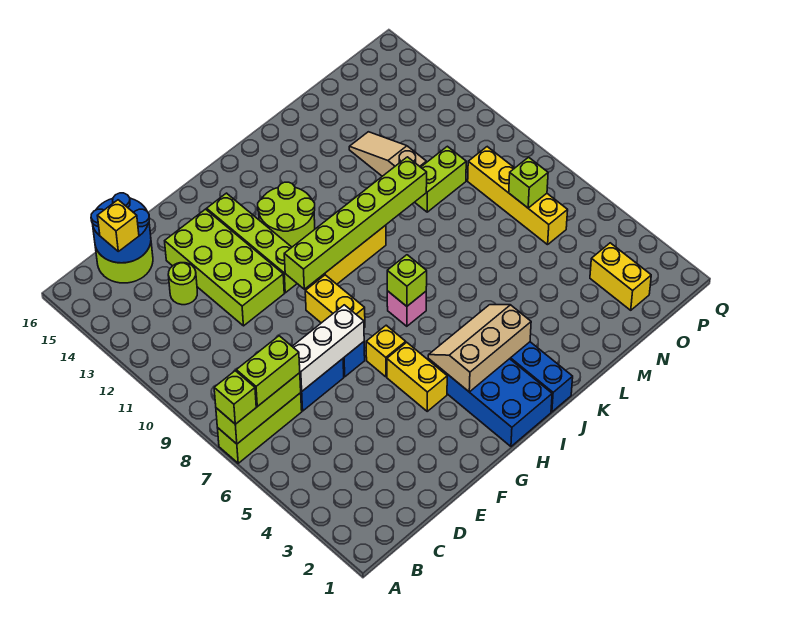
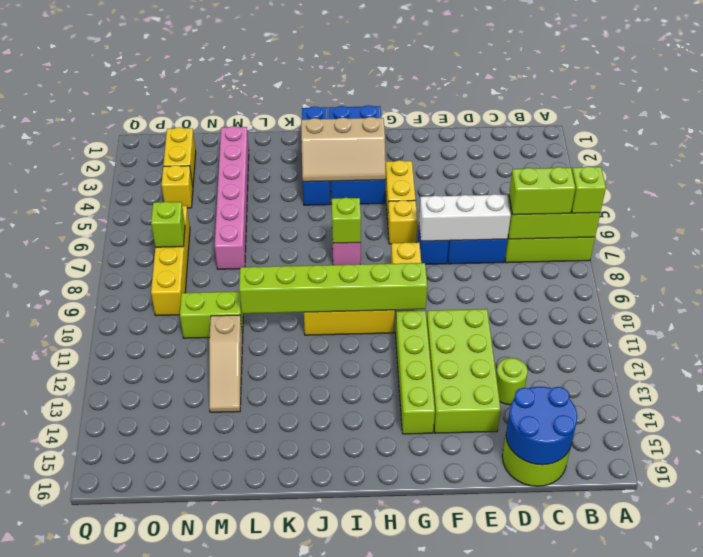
yellow 1x1 brick [97,200,139,251] -> yellow 1x1 brick moved to [161,165,193,208]
lime 2x2 round brick [258,182,315,247] -> none
none -> pink 1x6 brick [215,126,249,269]

